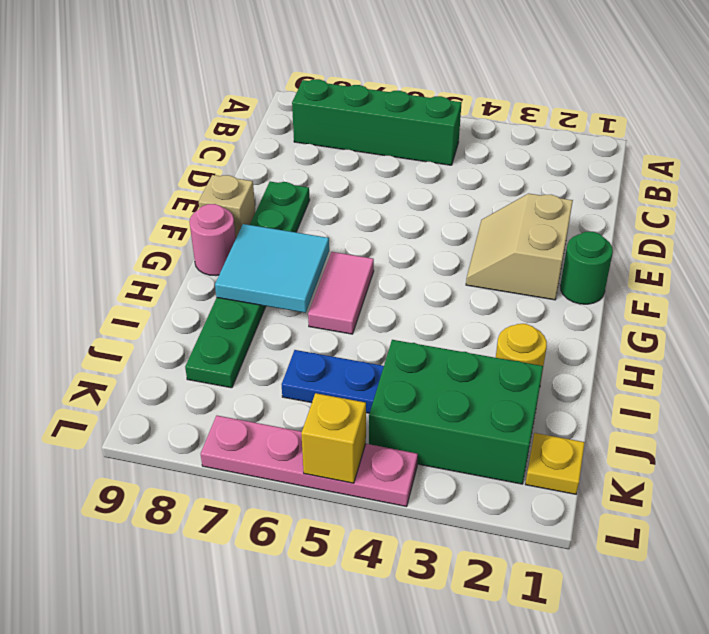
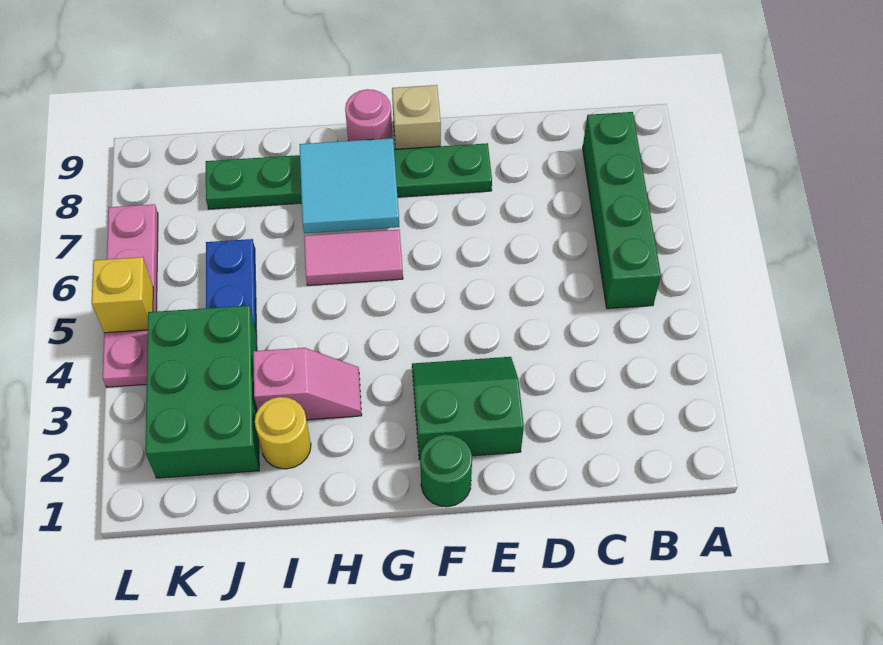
tan 2x2 slope [466,194,573,300] -> green 2x2 slope [412,357,524,460]
none -> pink 1x2 slope [253,348,362,420]
yellow 1x1 plate [525,433,585,494] -> none

